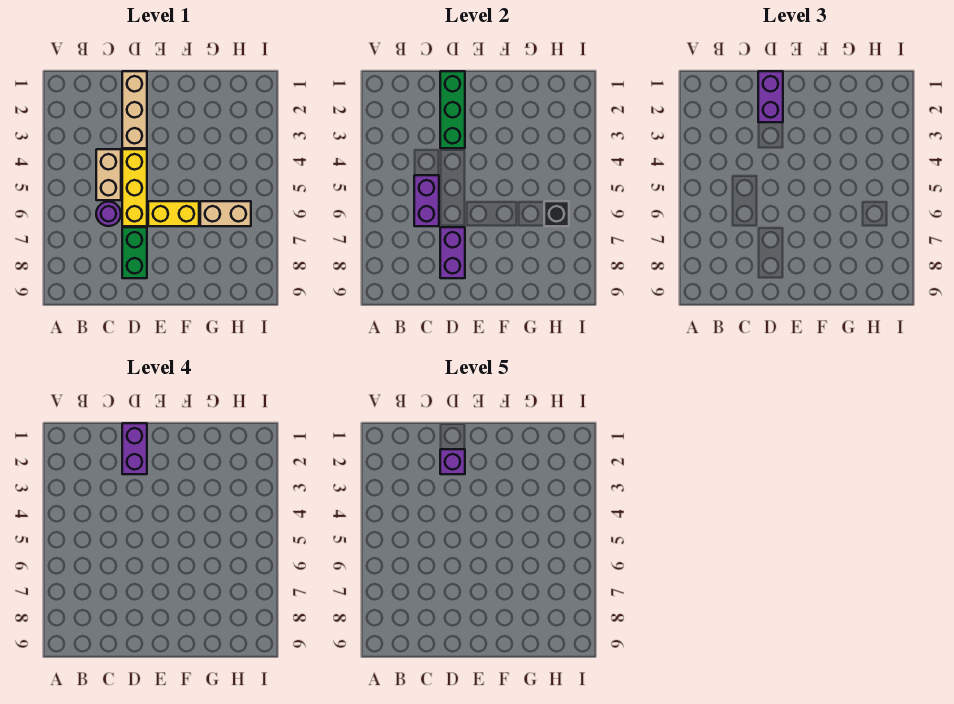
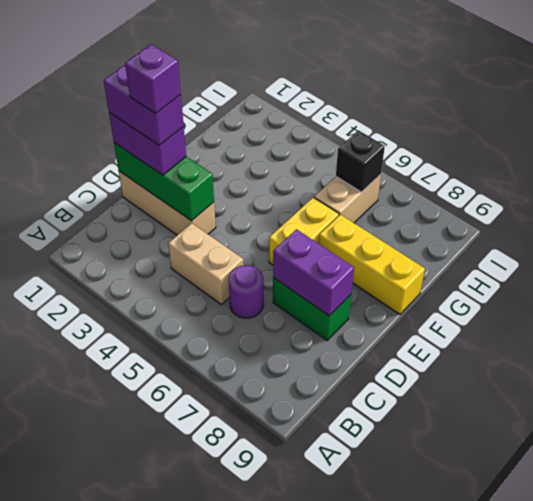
purple 1x2 brick [414,175,439,226] -> none
yellow 1x3 brick [122,149,147,226] -> yellow 1x3 brick moved to [319,215,425,314]

